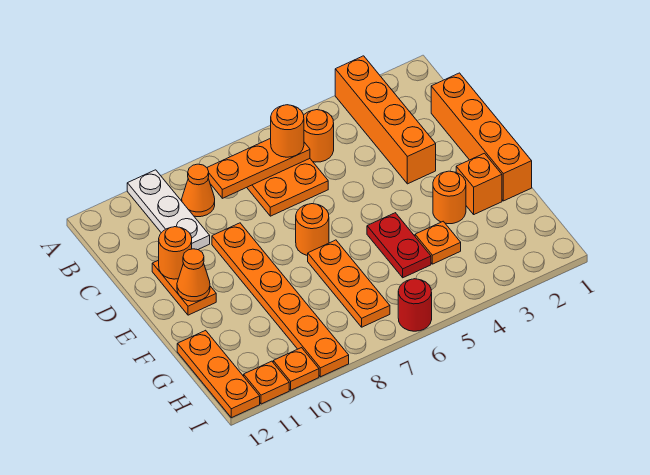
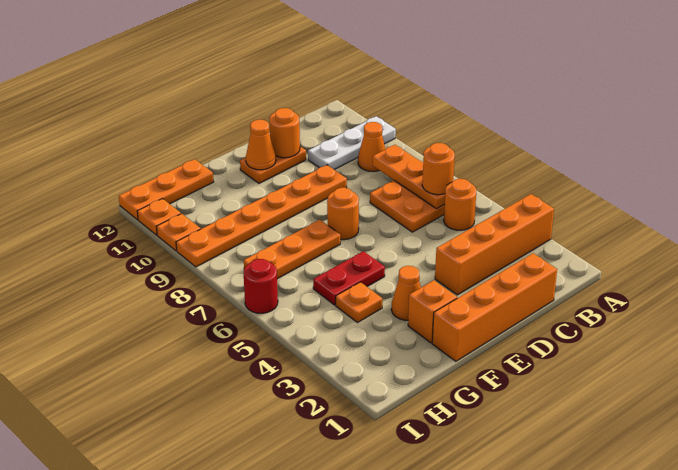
orange 1x1 round brick [433,171,466,224] -> orange 1x1 cone [391,266,421,320]

